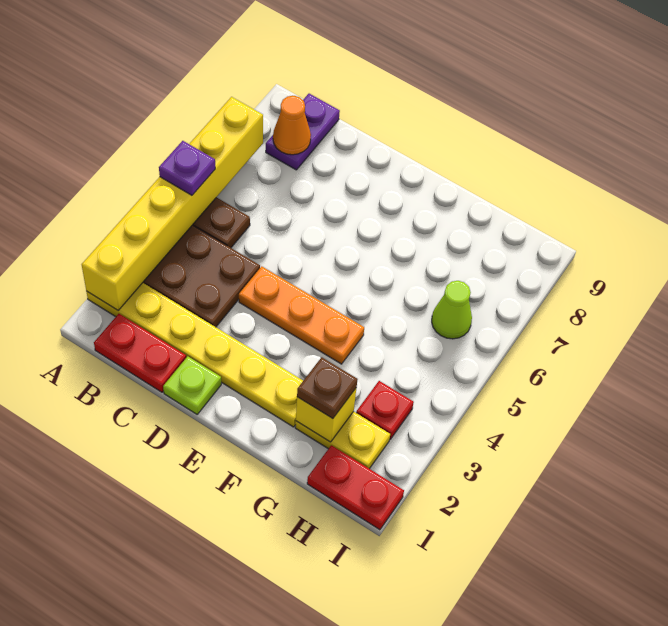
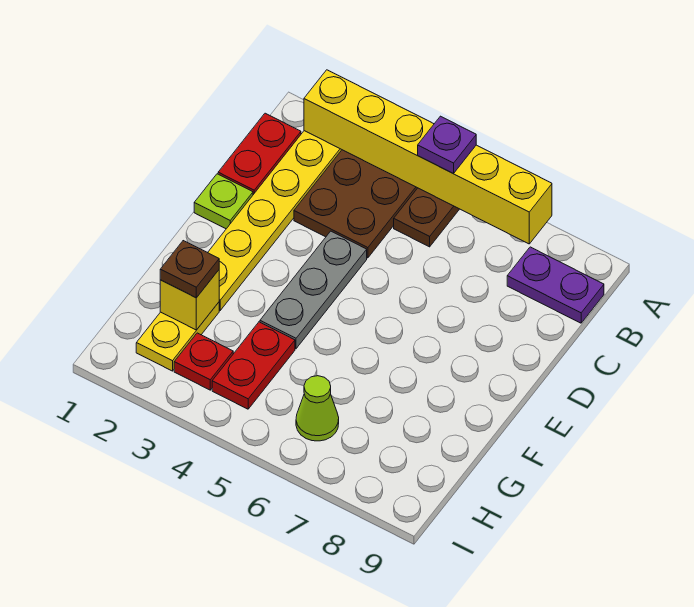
orange 1x1 cone [273,96,311,155] -> none
orange 1x3 plate [239,266,364,364] -> grey 1x3 plate [260,231,367,349]
red 1x2 plate [307,445,404,530] -> red 1x2 plate moved to [212,322,295,409]

